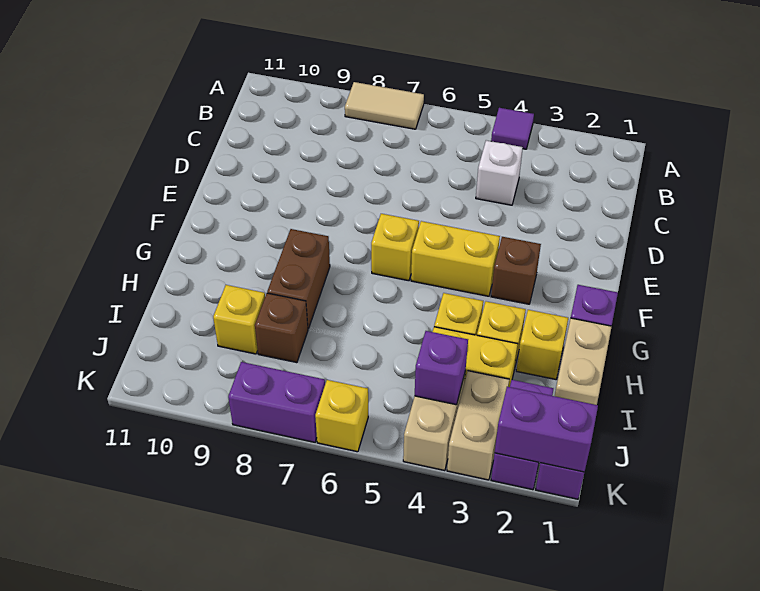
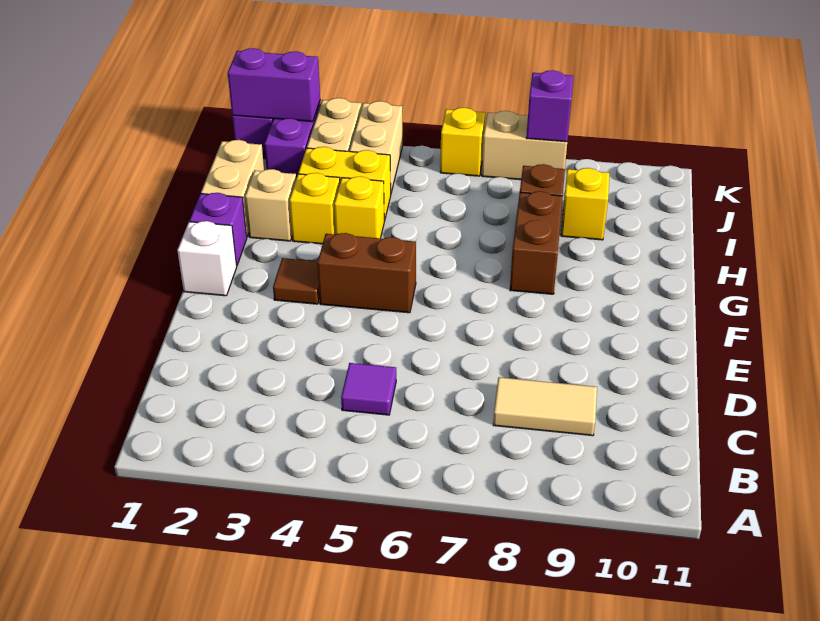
purple 1x1 tile [491,108,534,149] -> purple 1x1 tile moved to [341,363,396,415]
tan 1x2 tile [345,82,424,129] -> tan 1x2 tile moved to [493,377,597,436]
white 1x1 brick [476,140,523,205] -> white 1x1 brick moved to [177,221,237,296]
brown 1x1 brick [491,237,541,304] -> brown 1x1 tile [273,258,319,304]
yellow 1x2 brick [411,221,500,296] -> brown 1x2 brick [317,233,416,313]
yellow 1x1 brick [371,214,419,281] -> none
yellow 1x1 brick [516,310,568,379] -> tan 1x1 brick [245,169,296,241]
purple 1x1 brick [415,331,468,405] -> purple 1x1 brick moved to [526,70,573,142]
purple 1x2 brick [228,362,325,442] -> tan 1x2 brick [482,111,567,180]

